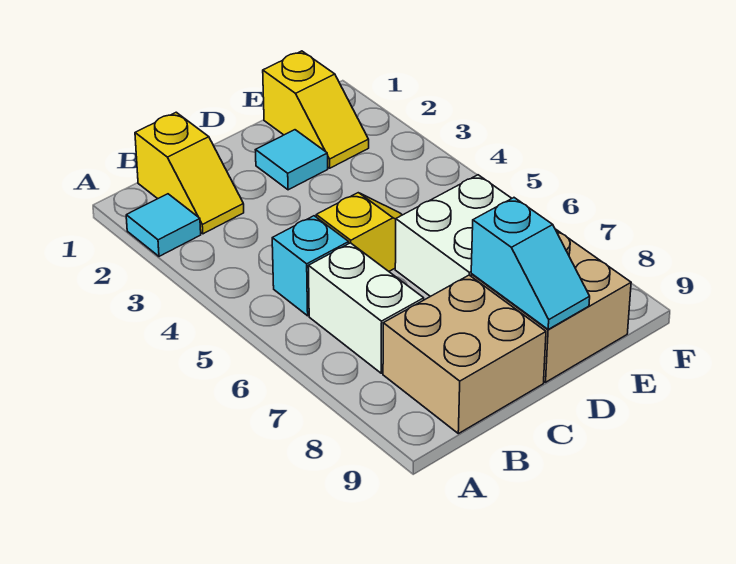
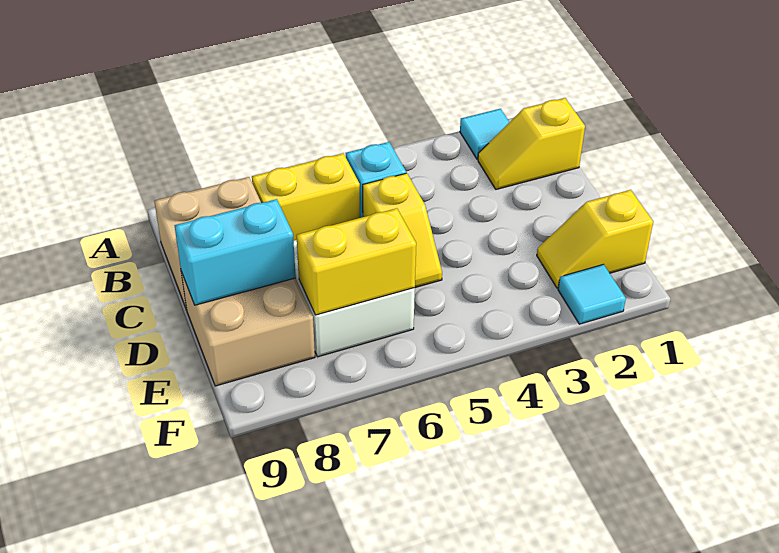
white 1x2 brick [308,243,424,373] -> yellow 1x2 brick [252,154,360,241]
cyan 1x1 tile [256,130,328,190] -> cyan 1x1 tile moved to [558,264,626,324]
cyan 1x2 slope [471,198,590,329] -> cyan 1x2 brick [175,199,296,305]
none -> yellow 1x2 brick [296,208,416,315]

